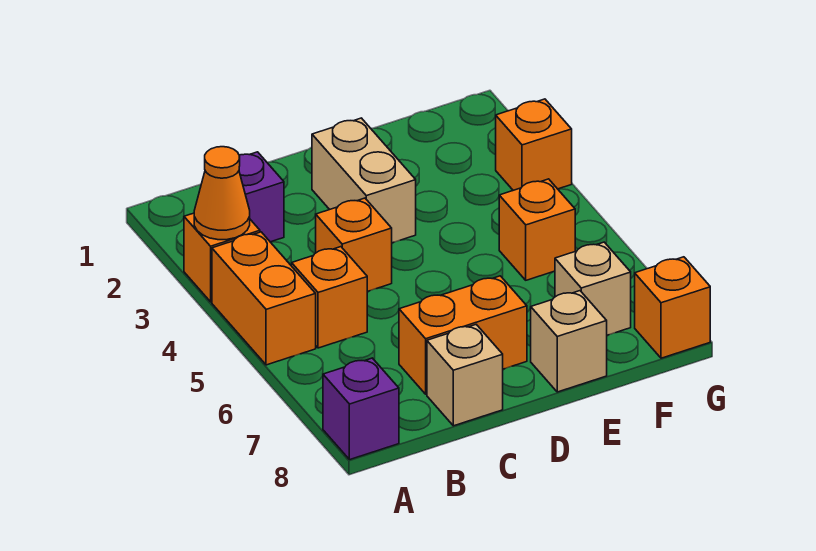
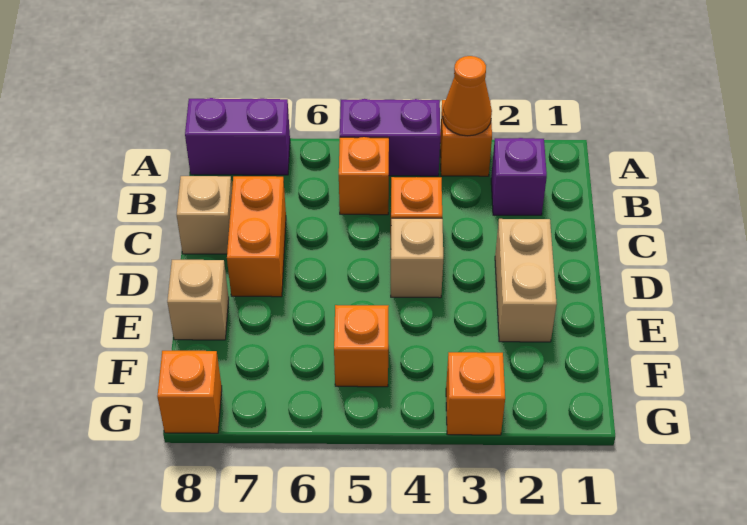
orange 1x2 brick [212,232,316,365] -> purple 1x2 brick [340,99,440,176]
purple 1x1 brick [323,358,399,460] -> purple 1x2 brick [185,98,290,175]
tan 1x2 brick [312,118,416,243] -> tan 1x2 brick turned to [495,219,557,342]
tan 1x1 brick [555,242,631,335] -> tan 1x1 brick moved to [391,218,443,298]

